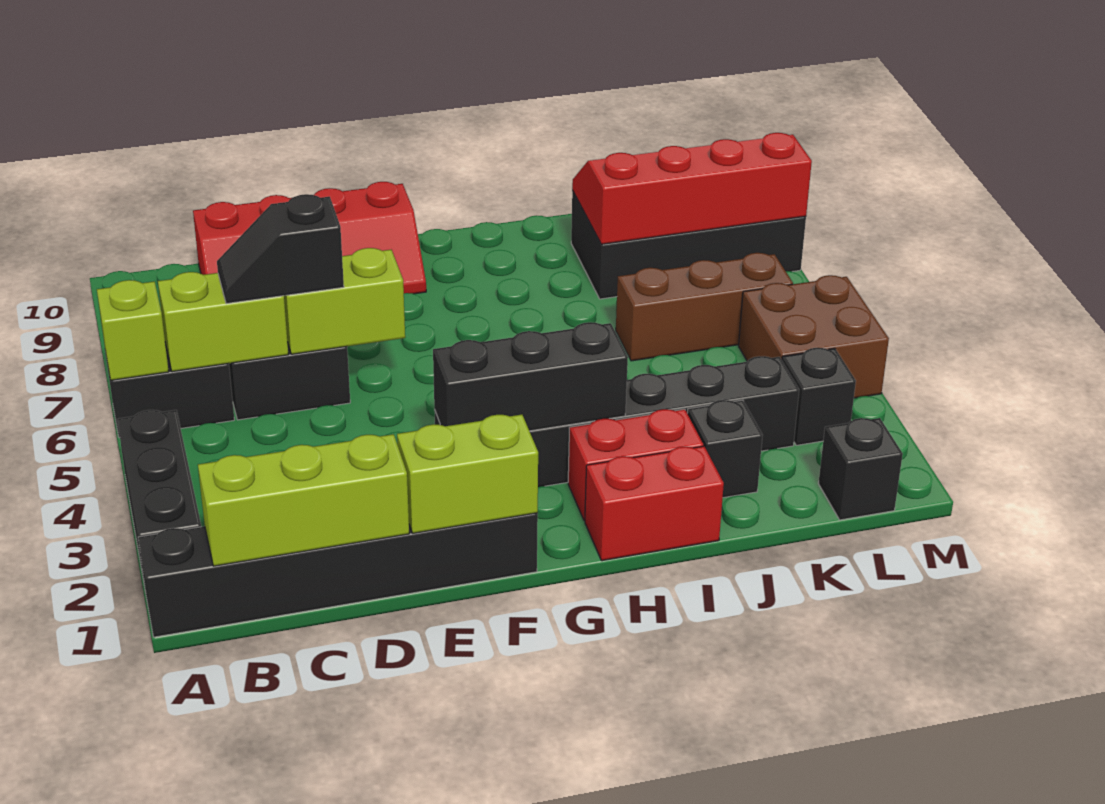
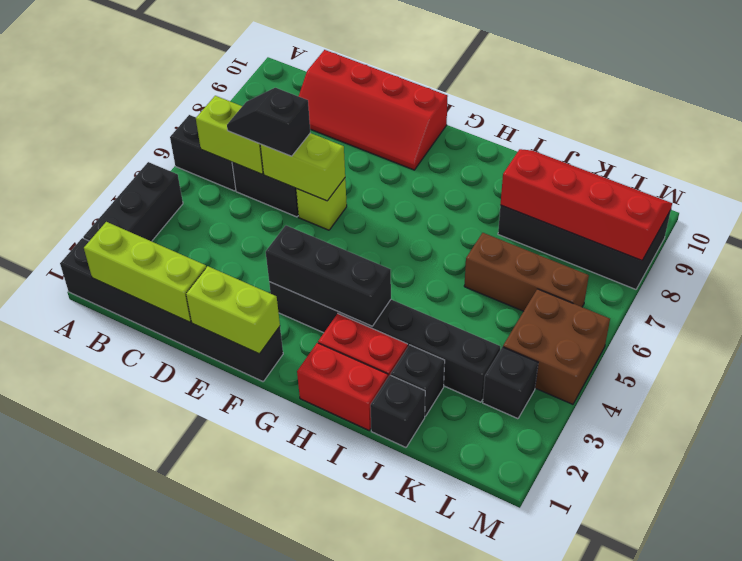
lime 1x1 brick [97,280,169,380] -> lime 1x1 brick moved to [296,178,347,230]
black 1x1 brick [818,418,903,520] -> black 1x1 brick moved to [370,375,425,447]

